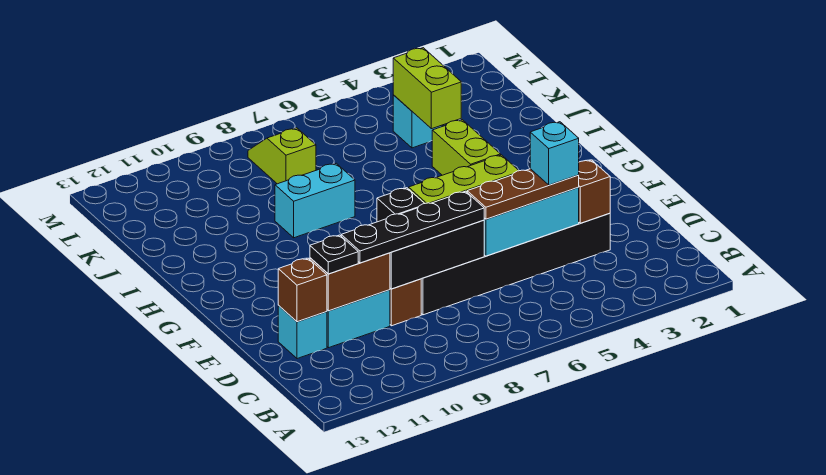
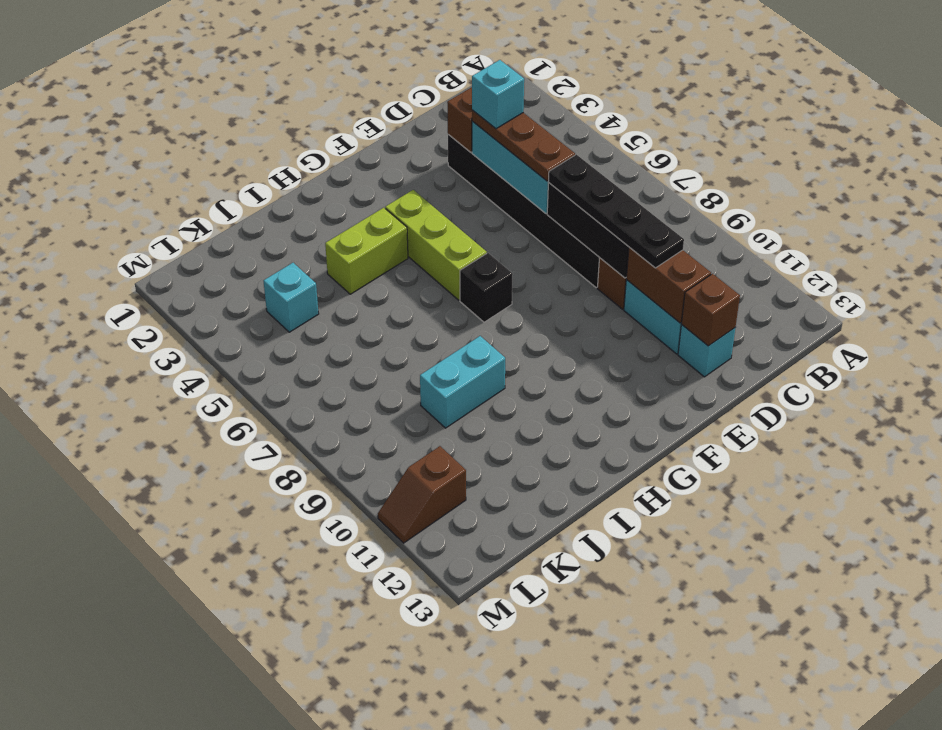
black 1x1 plate [310,235,358,274] -> none
cyan 1x2 brick [275,163,355,238] -> cyan 1x2 brick turned to [420,336,505,428]
lime 1x2 brick [393,48,461,129] -> none
lime 1x2 slope [248,128,316,184] -> none
none -> brown 1x2 slope [378,446,466,543]

